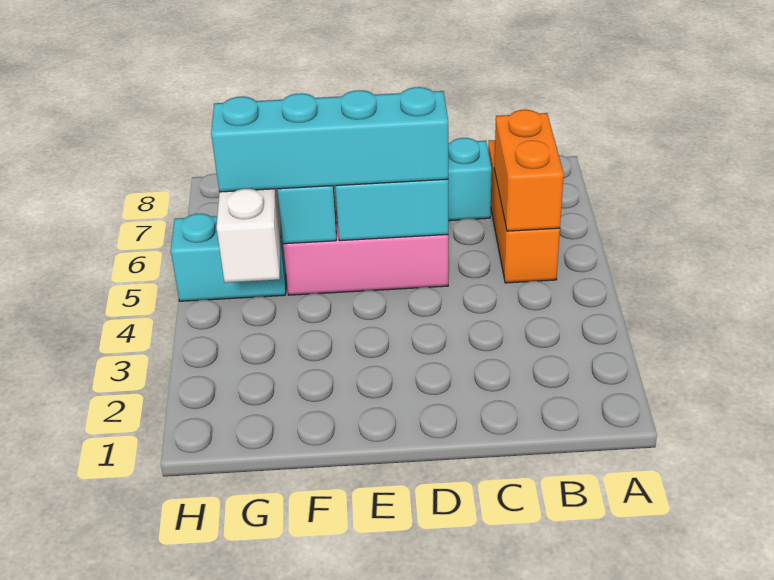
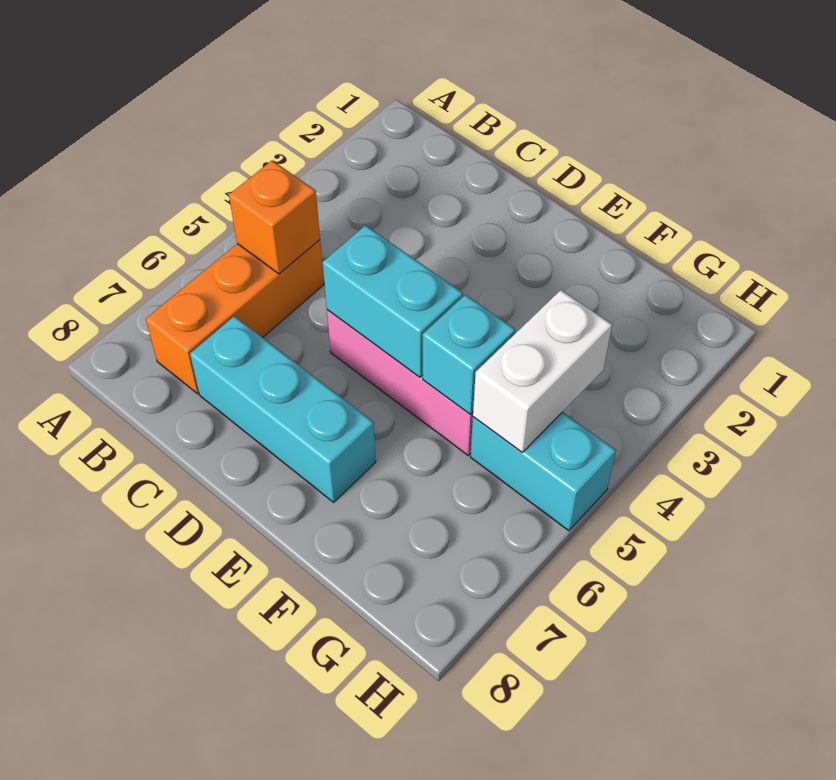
orange 1x2 brick [494,110,564,231] -> orange 1x1 brick [229,160,320,274]
cyan 1x4 brick [211,87,448,192] -> none

